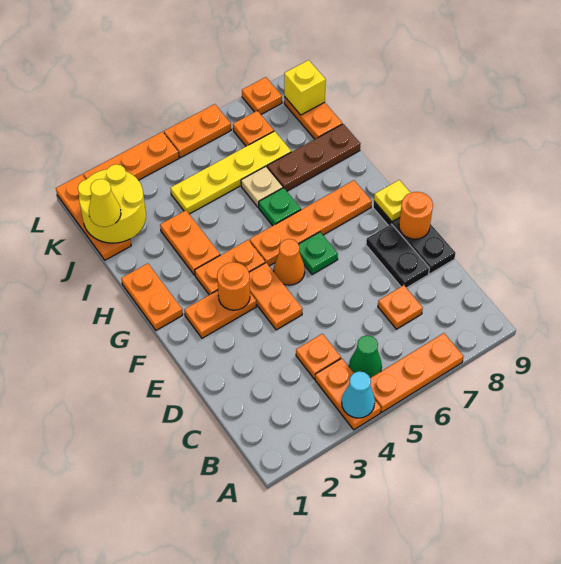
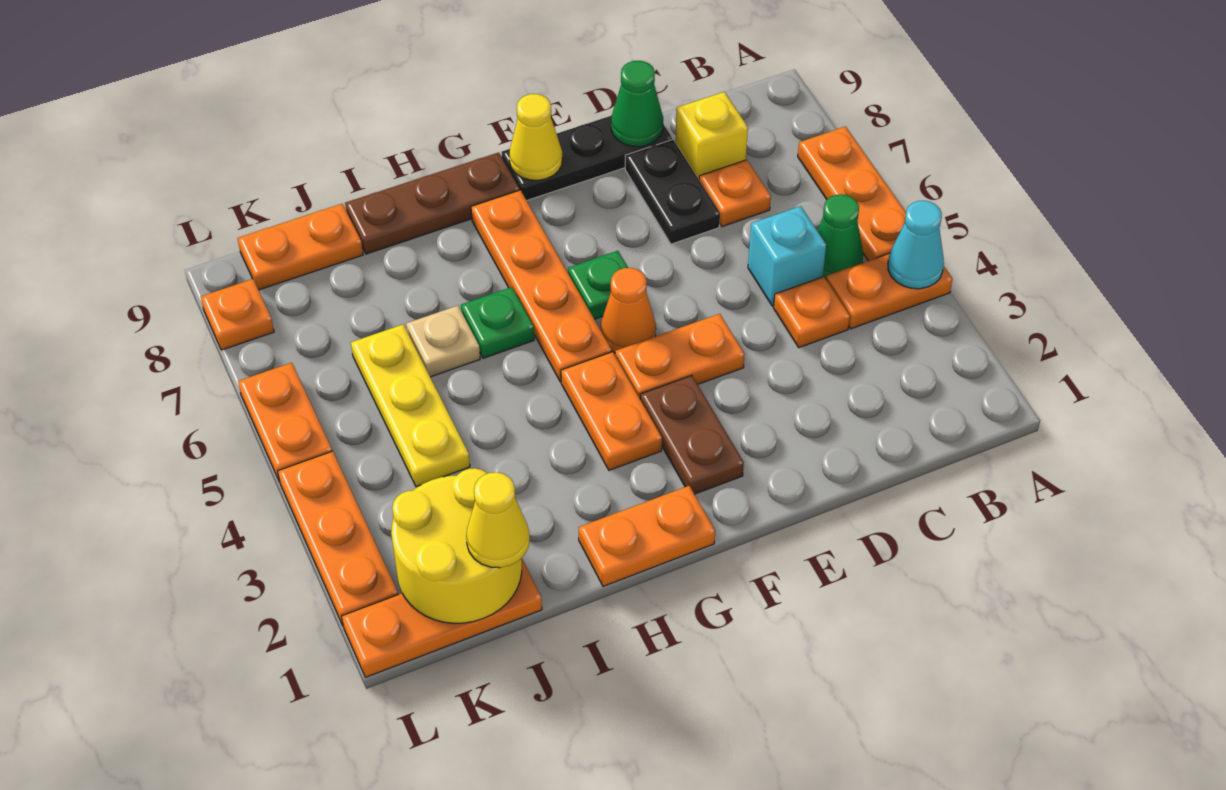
none -> cyan 1x1 brick [748,206,826,306]
black 1x2 plate [366,224,429,288] -> black 1x2 plate turned to [625,140,720,244]
none -> green 1x1 cone [611,61,663,147]
orange 1x1 round brick [399,192,433,239] -> none
orange 1x2 plate [184,290,256,338] -> brown 1x2 plate [640,376,744,494]
orange 1x1 round brick [217,262,250,310] -> none
yellow 1x1 plate [374,180,410,222] -> yellow 1x1 cone [509,94,562,180]
orange 1x2 plate [160,210,220,275] -> none
brown 1x3 plate [267,124,360,191] -> brown 1x3 plate turned to [345,153,520,254]
yellow 1x4 plate [171,131,291,214] -> yellow 1x3 plate [351,325,470,487]
orange 1x1 plate [233,111,274,146] -> none
yellow 1x1 brick [284,60,326,115] -> yellow 1x1 brick moved to [675,92,748,179]

